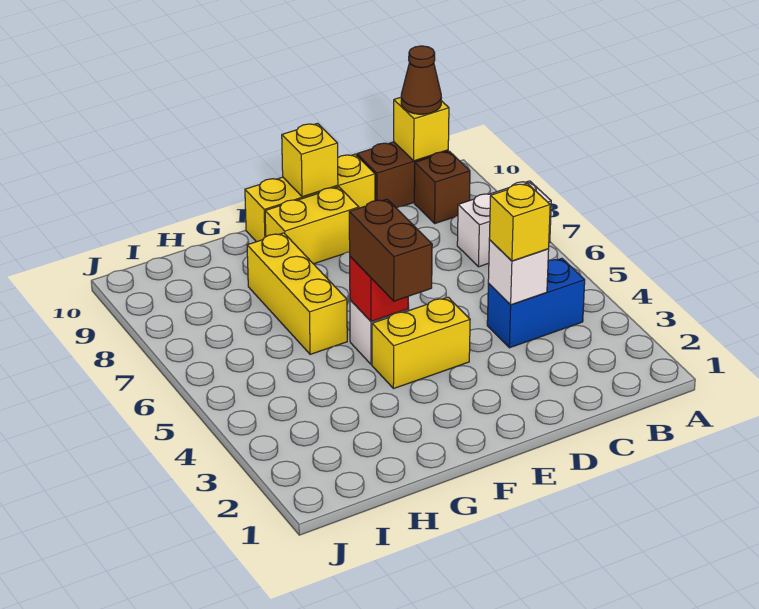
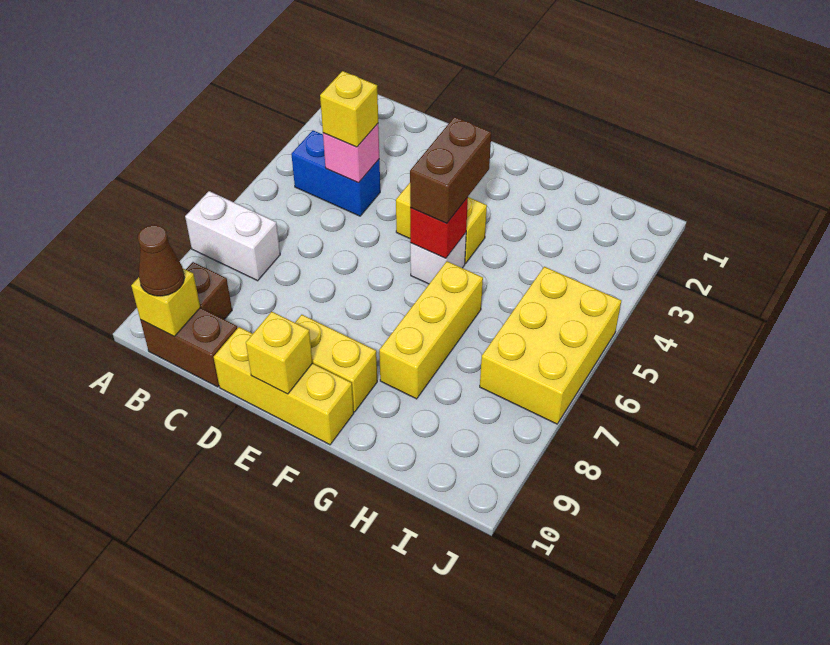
white 1x1 brick [488,240,549,305] -> pink 1x1 brick [323,124,379,183]
none -> yellow 2x3 brick [480,267,621,424]

